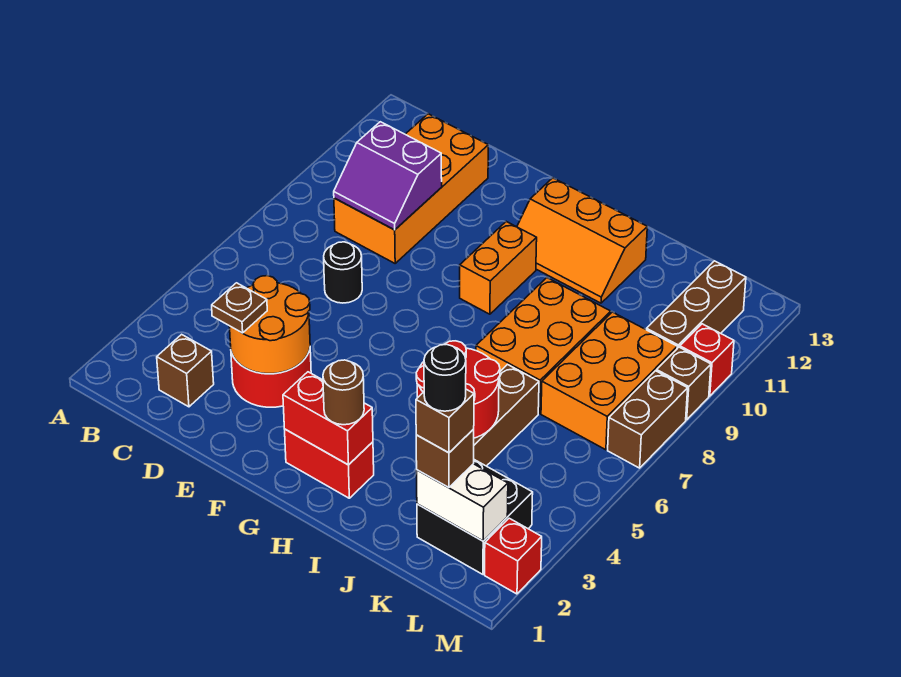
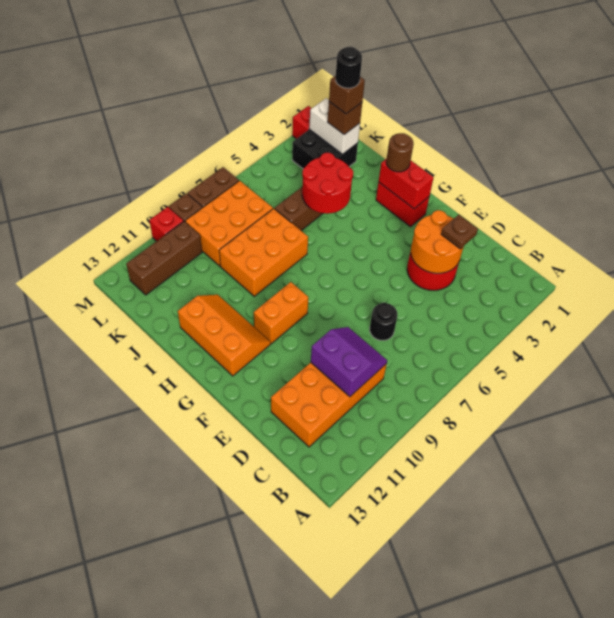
brown 1x1 brick [157,334,214,407] -> none

